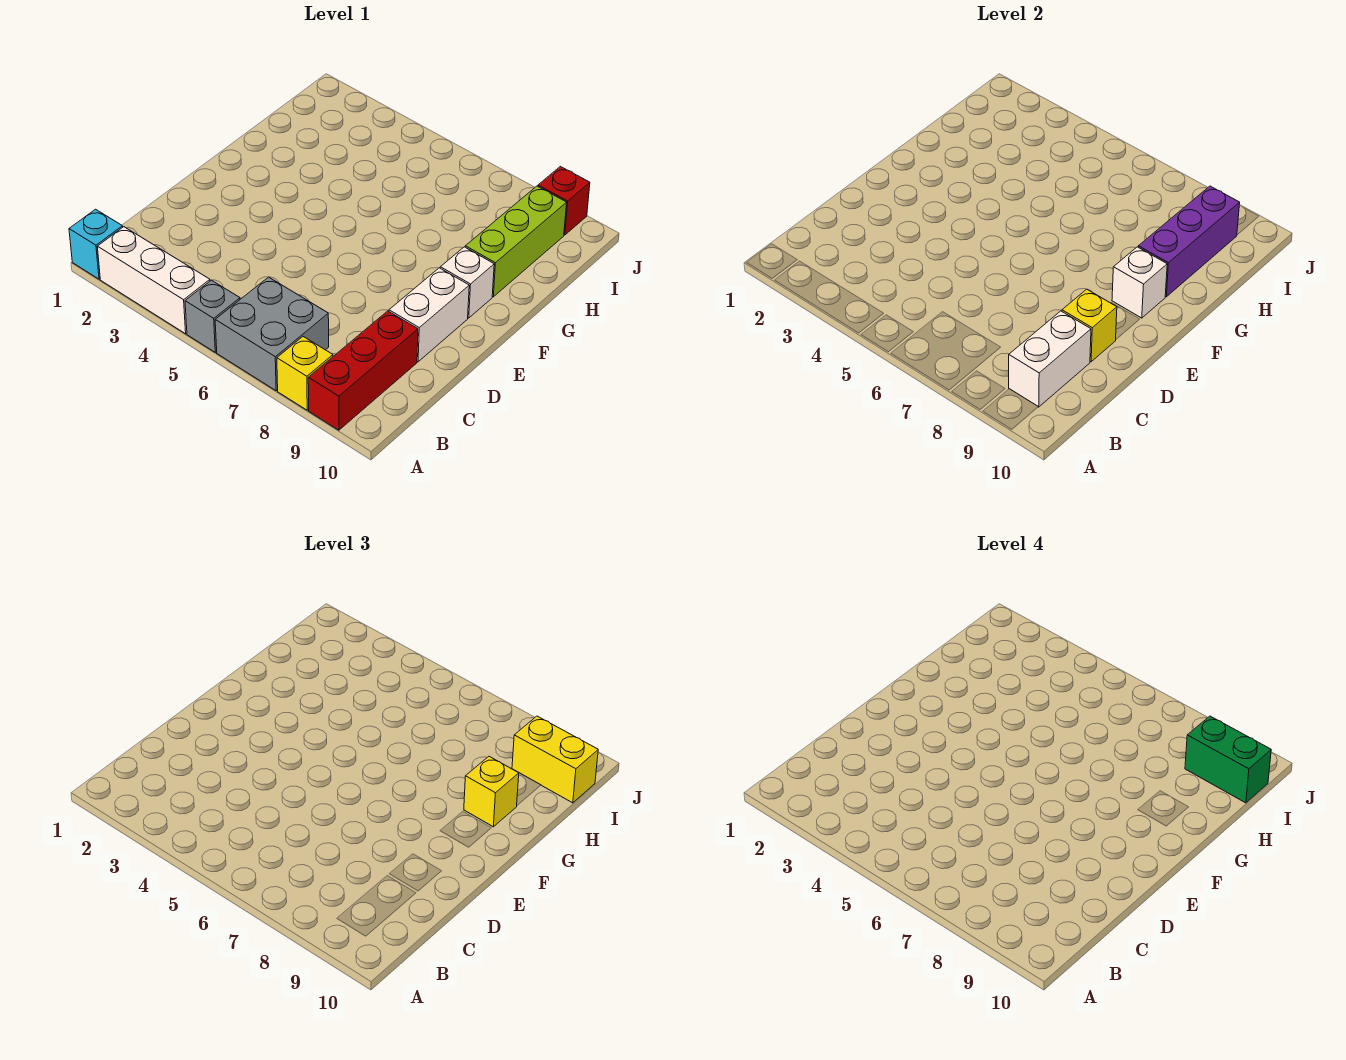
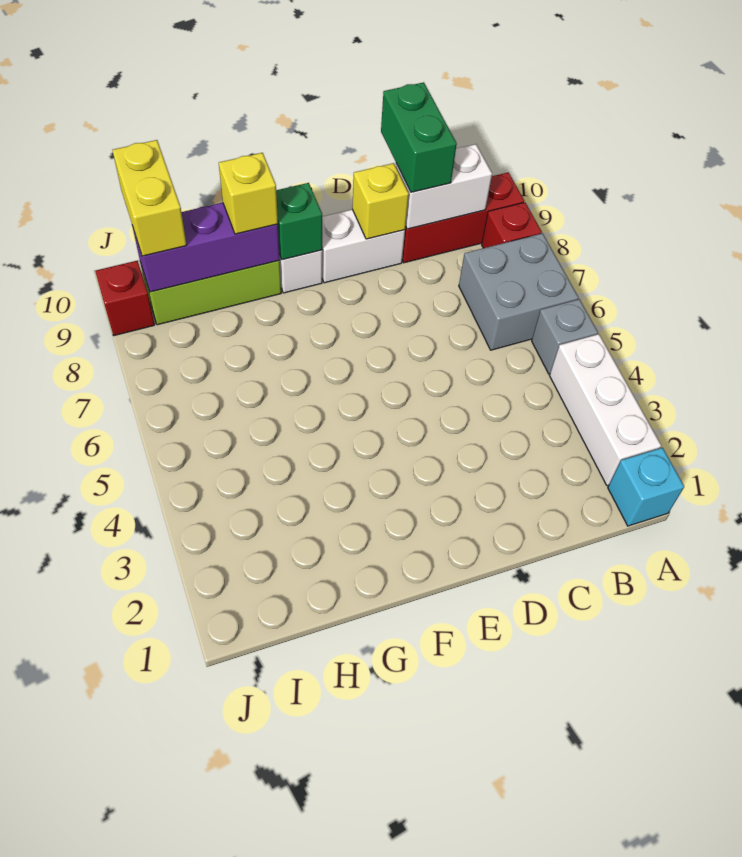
yellow 1x1 brick [277,337,333,410] -> red 1x1 brick [482,202,542,248]
white 1x1 brick [1112,247,1167,318] -> green 1x1 brick [276,183,322,260]
green 1x2 brick [1185,716,1271,803] -> green 1x2 brick moved to [381,82,457,192]

